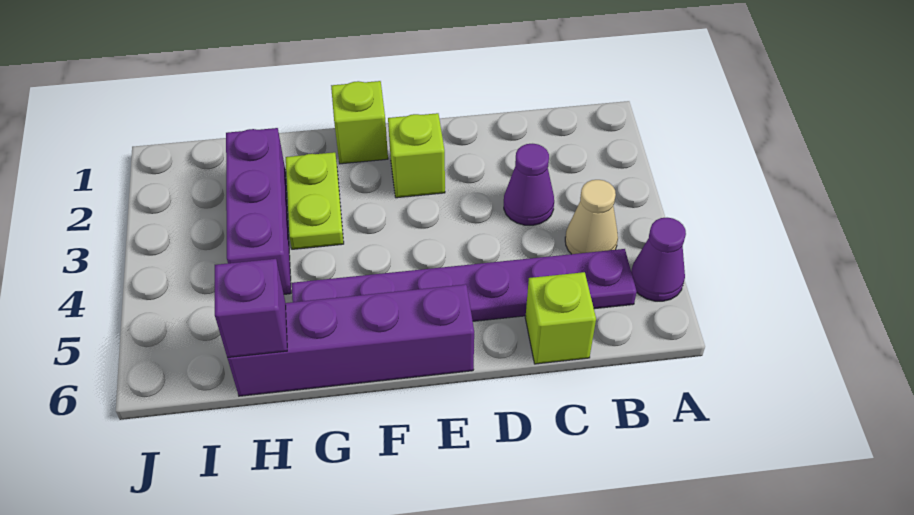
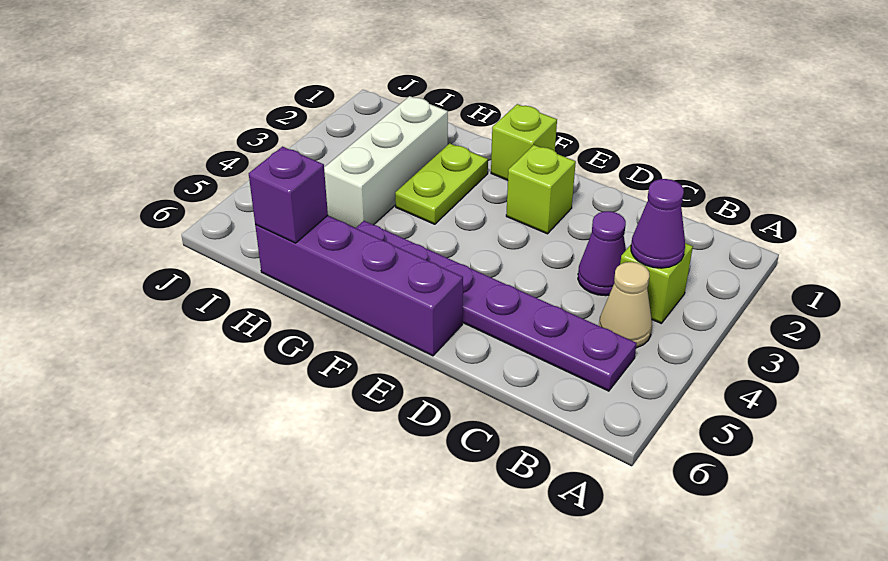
purple 1x1 cone [631,218,686,301] -> purple 1x1 cone moved to [631,179,685,268]
lime 1x1 brick [525,272,596,364] -> lime 1x1 brick moved to [620,243,693,323]
purple 1x3 brick [226,128,291,294] -> white 1x3 brick [324,96,448,228]

